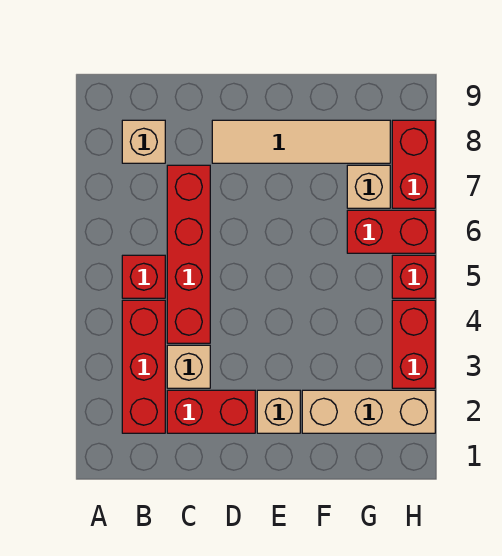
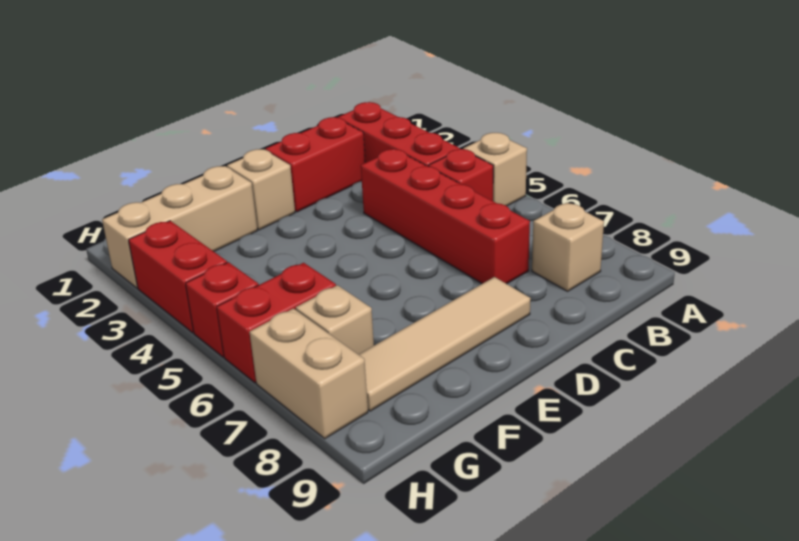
tan 1x1 brick [167,345,210,388] -> tan 1x1 brick moved to [463,133,527,206]
red 1x2 brick [392,120,435,208] -> tan 1x2 brick [249,308,368,439]

